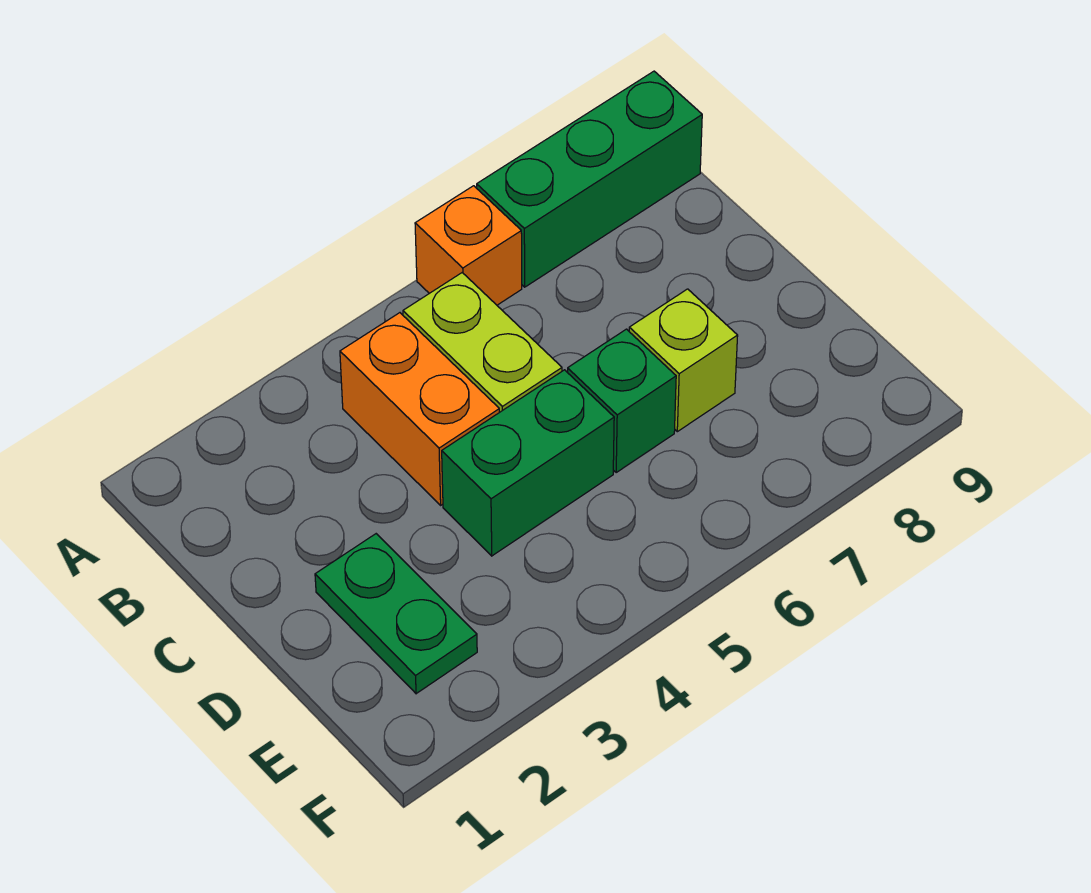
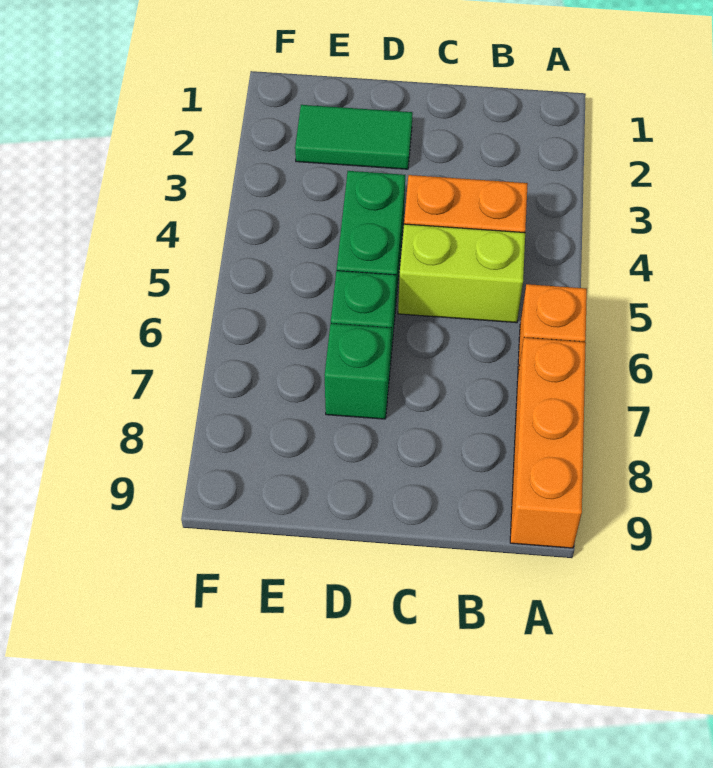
green 1x3 brick [477,71,702,287] -> orange 1x3 brick [510,338,586,548]
green 1x2 plate [315,534,477,694] -> green 1x2 tile [295,105,413,169]
lime 1x1 brick [629,289,738,432] -> green 1x1 brick [325,323,392,419]

